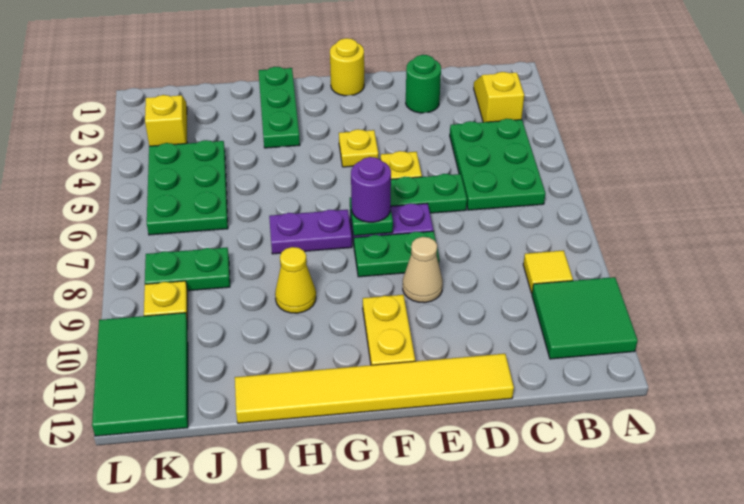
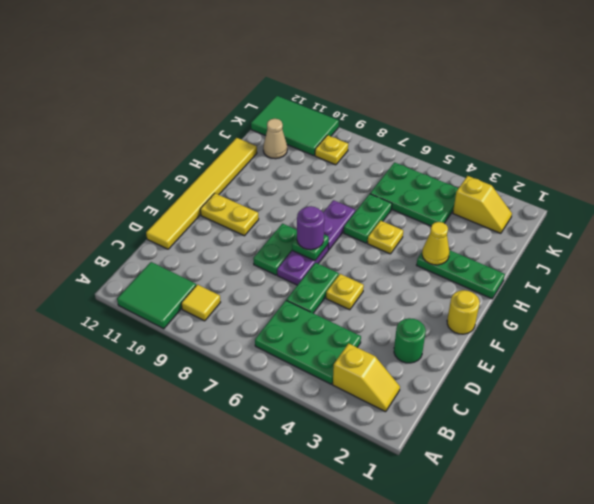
tan 1x1 cone [403,237,443,303] -> tan 1x1 cone moved to [263,119,287,159]
yellow 1x1 plate [339,129,378,167] -> yellow 1x1 plate moved to [367,221,403,254]
yellow 1x1 cone [275,247,316,313] -> yellow 1x1 cone moved to [422,222,449,265]
green 1x2 plate [145,248,230,291] -> green 1x2 plate moved to [344,194,392,243]

